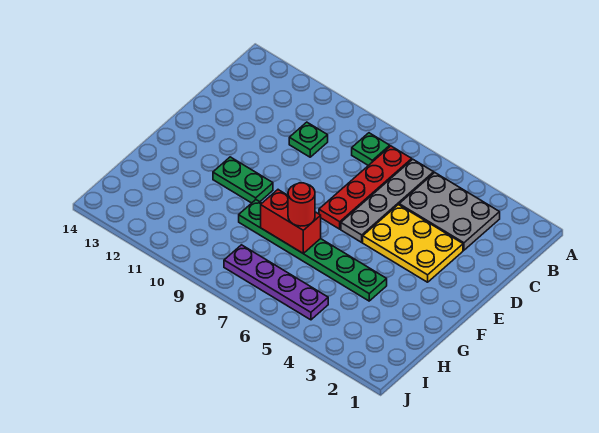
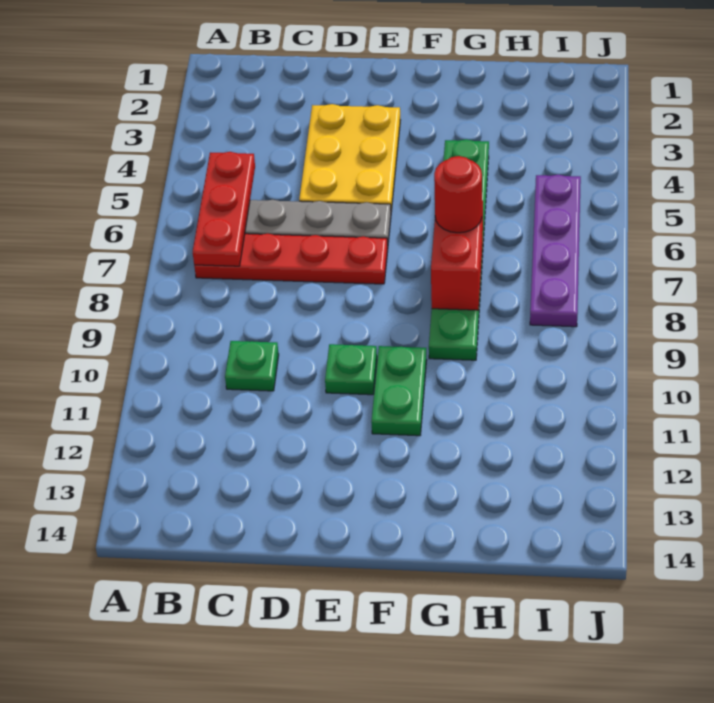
grey 2x3 plate [399,173,500,250] -> none
none -> red 1x3 plate [193,152,255,266]
green 1x1 plate [352,133,390,166] -> green 1x1 plate moved to [325,344,377,395]

